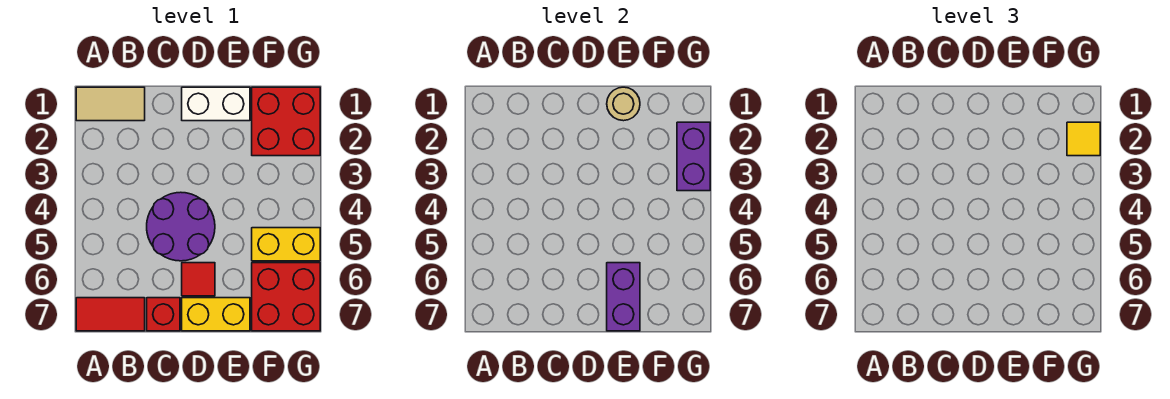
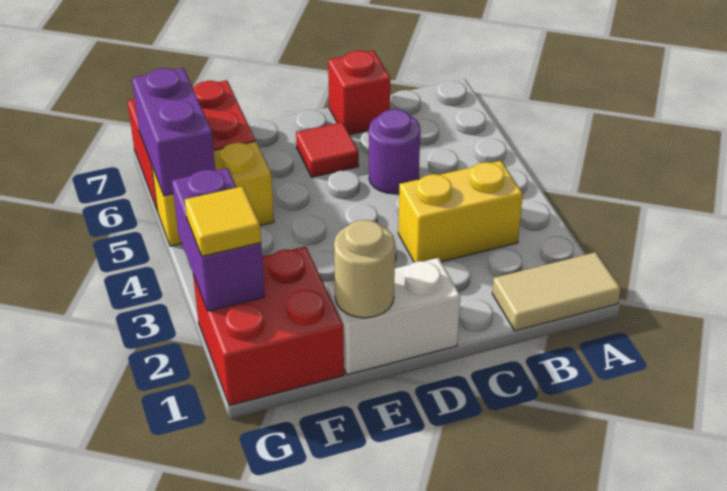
red 1x2 tile [76,298,145,331] -> none
purple 2x2 round brick [147,192,215,261] -> purple 1x1 round brick [369,109,420,194]
yellow 1x2 brick [182,298,250,331] -> yellow 1x2 brick moved to [398,161,523,262]
purple 1x2 brick [607,263,640,331] -> purple 1x2 brick moved to [132,68,215,196]

